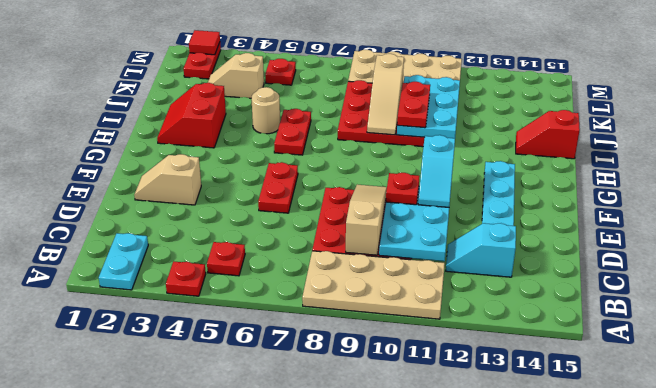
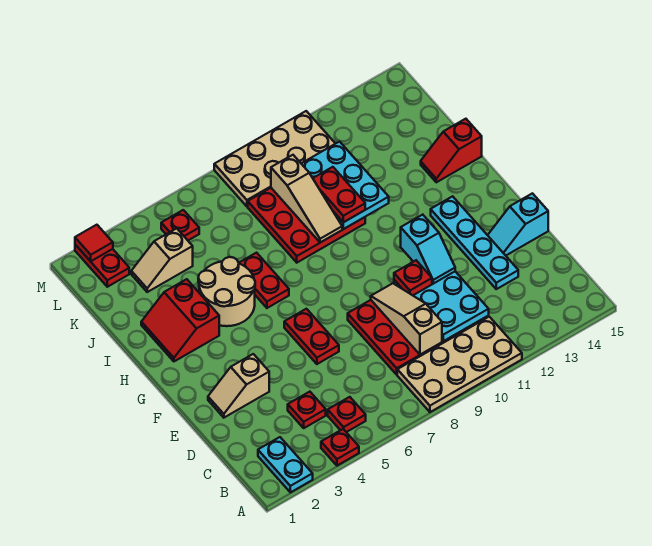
none -> red 1x1 plate [288,392,326,428]
cyan 1x2 slope [446,223,516,277] -> cyan 1x2 slope moved to [488,193,548,256]
tan 1x1 round brick [251,87,280,134] -> tan 2x2 round brick [198,257,255,326]

